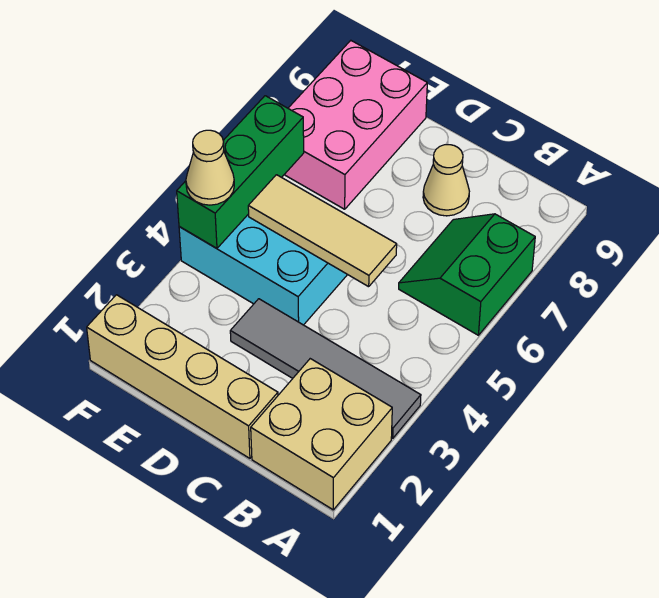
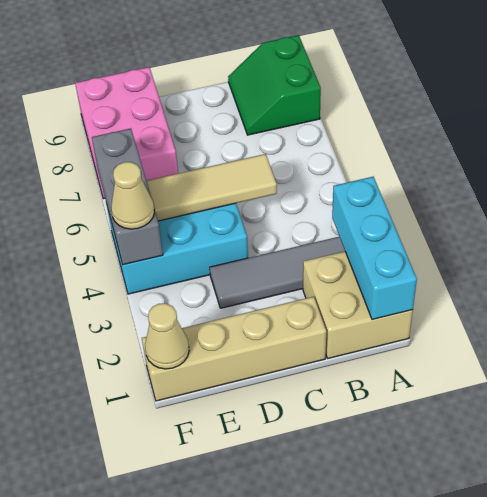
none -> cyan 1x3 brick [332,177,417,320]
green 2x2 slope [399,214,535,335] -> green 2x2 slope moved to [228,35,321,135]
tan 1x1 cone [423,145,469,216] -> tan 1x1 cone moved to [145,303,189,369]
green 1x3 brick [177,96,304,248] -> grey 1x3 brick [92,128,163,265]

